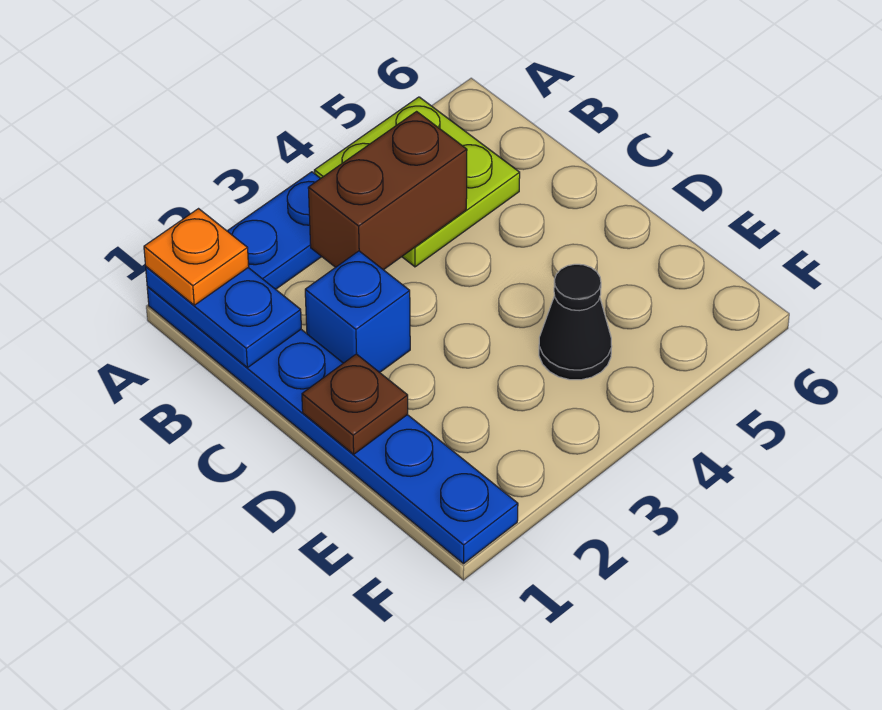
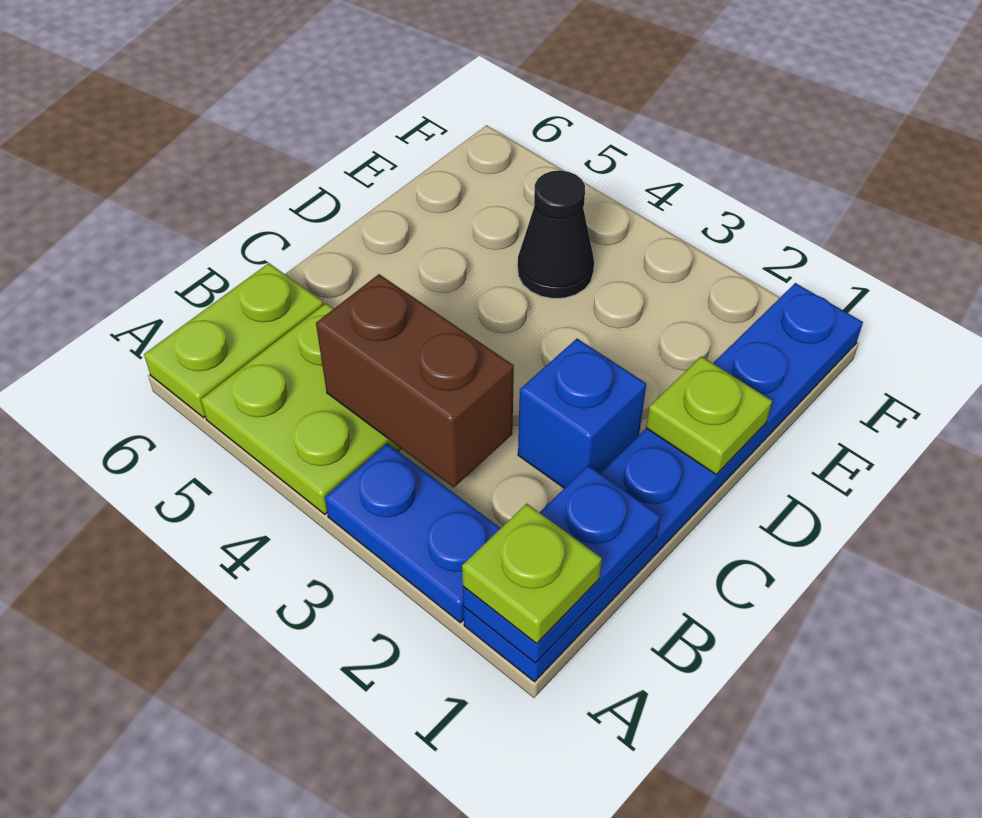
orange 1x1 plate [144,209,249,305] -> lime 1x1 plate [462,504,602,643]
none -> lime 1x2 plate [144,263,323,418]
brown 1x1 plate [302,354,408,454] -> lime 1x1 plate [646,356,772,475]

